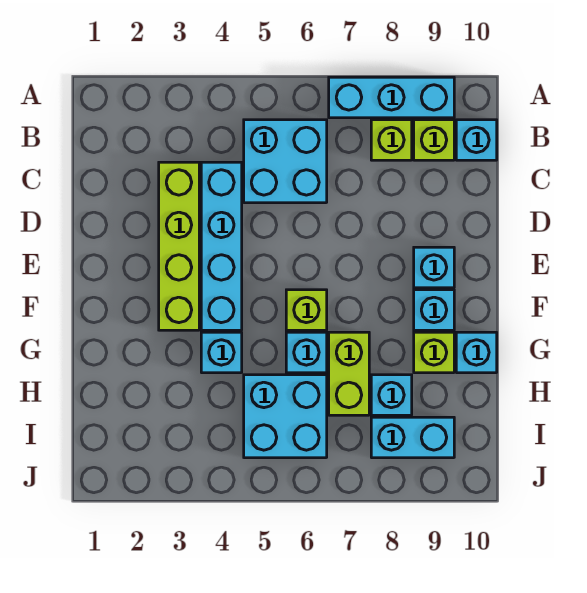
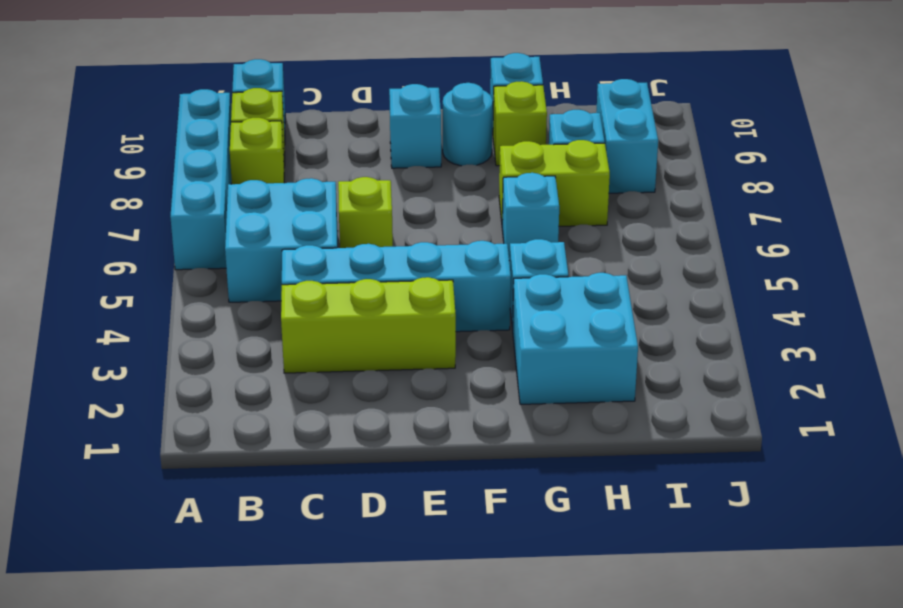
cyan 1x3 brick [329,77,454,118] -> cyan 1x4 brick [170,89,232,270]
lime 1x4 brick [159,162,199,330] -> lime 1x3 brick [281,277,456,373]
lime 1x1 brick [286,290,327,330] -> lime 1x1 brick moved to [338,177,393,248]
cyan 1x1 brick [414,290,454,330] -> cyan 1x1 round brick [443,83,493,166]
cyan 2x2 brick [244,375,327,458] -> cyan 2x2 brick moved to [512,273,638,404]

